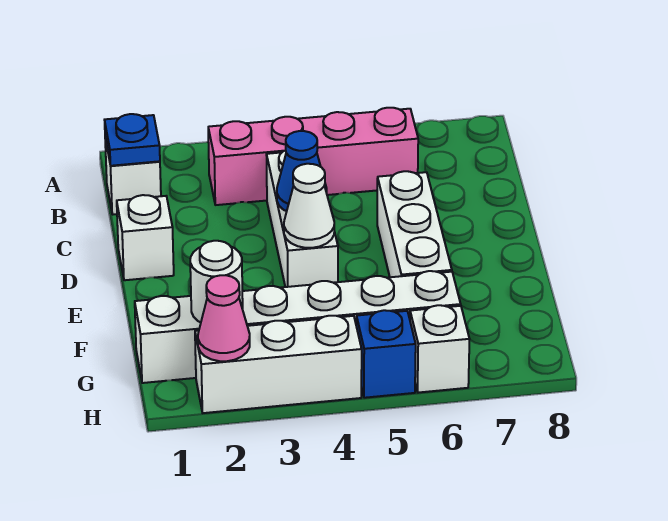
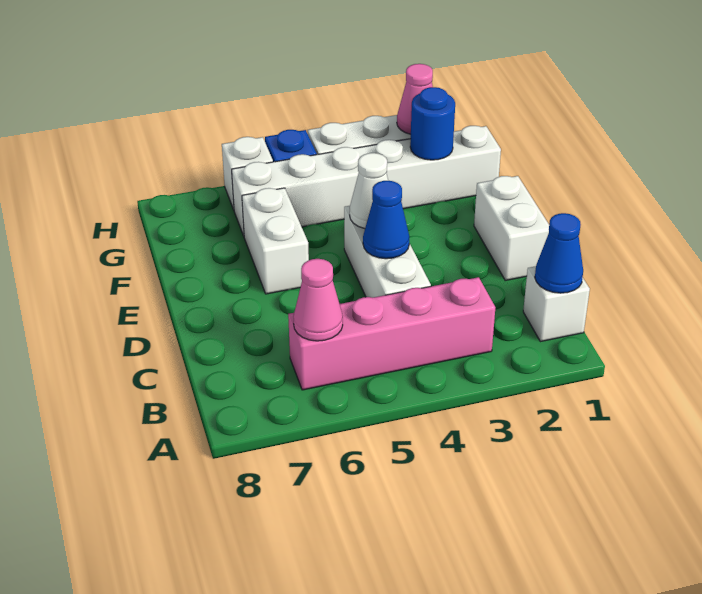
blue 1x1 plate [105,114,160,166] -> blue 1x1 cone [535,213,583,293]
none -> pink 1x1 cone [293,259,343,341]
white 1x1 brick [117,195,174,280] -> white 1x2 brick [474,176,549,280]
white 1x3 brick [377,171,452,277] -> white 1x2 brick [242,188,309,294]
white 1x1 round brick [190,241,243,322] -> blue 1x1 round brick [410,87,455,160]

